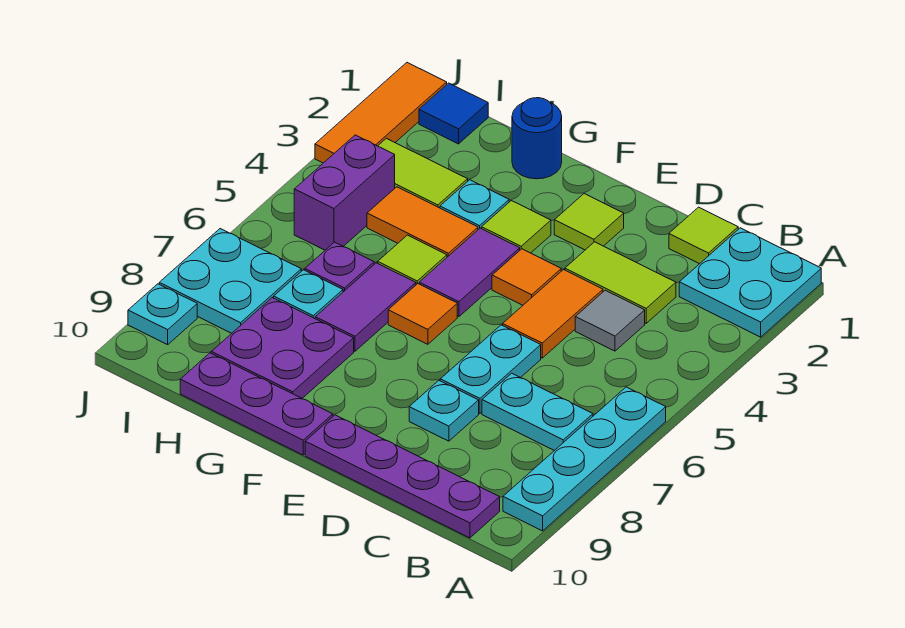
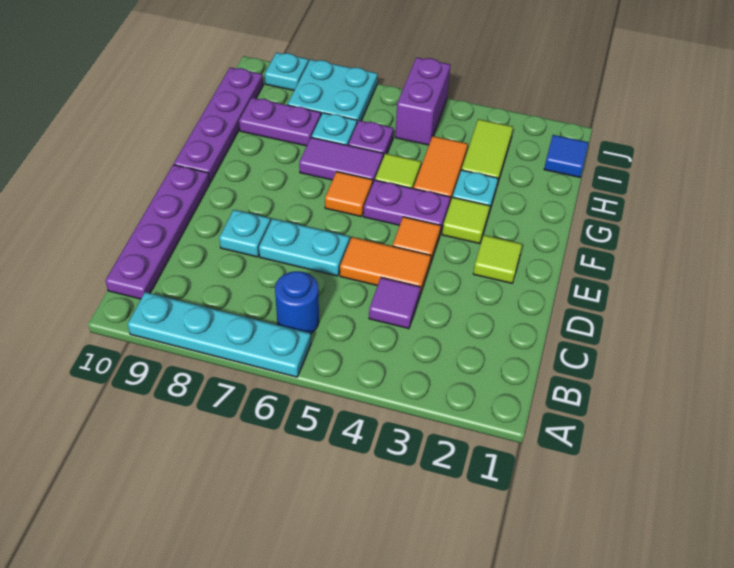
cyan 2x2 plate [679,228,821,337] -> none
cyan 1x2 plate [482,373,593,451] -> none
lime 1x1 tile [669,207,738,264] -> none
lime 1x2 tile [565,242,676,323] -> none
grey 1x1 tile [575,290,645,351] -> purple 1x1 tile [369,278,420,329]
purple 1x2 tile [419,228,520,317] -> purple 1x2 plate [364,180,450,233]
purple 1x3 plate [180,353,333,455] -> purple 1x4 plate [174,67,263,182]
blue 1x1 round brick [512,98,562,179] -> blue 1x1 round brick moved to [275,271,319,333]
purple 2x2 plate [211,298,354,398] -> purple 1x2 plate [239,98,321,146]
purple 1x2 brick [294,135,395,250] -> purple 1x2 brick turned to [395,57,451,145]
orange 1x3 tile [315,63,447,163] -> none

